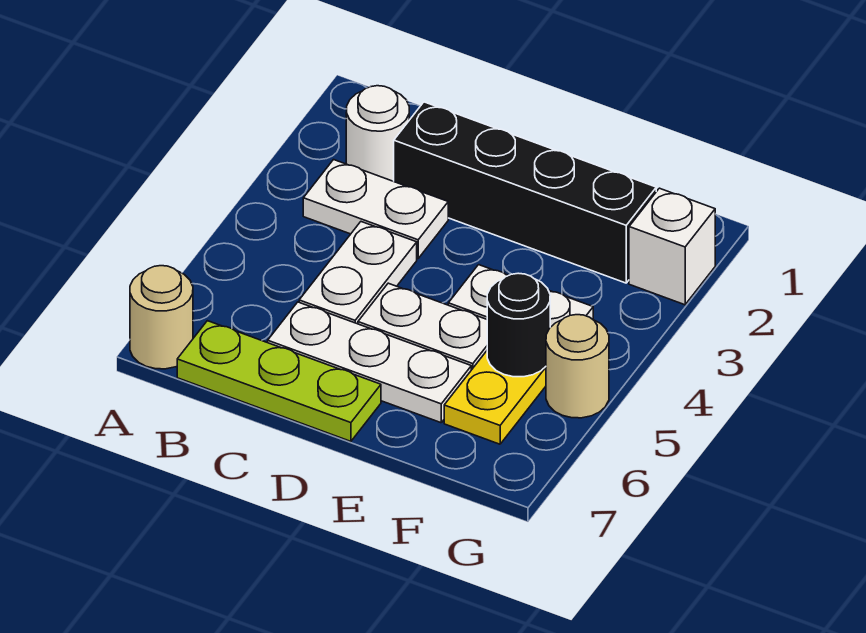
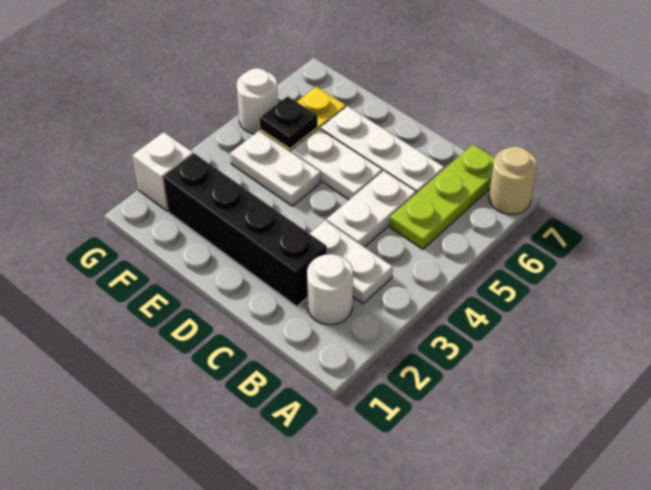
lime 1x3 plate [177,321,381,441] -> lime 1x3 plate turned to [390,145,495,249]
black 1x1 round brick [487,273,550,377] -> black 1x1 plate [260,96,318,149]
tan 1x1 round brick [546,315,609,418] -> white 1x1 round brick [237,68,278,134]

